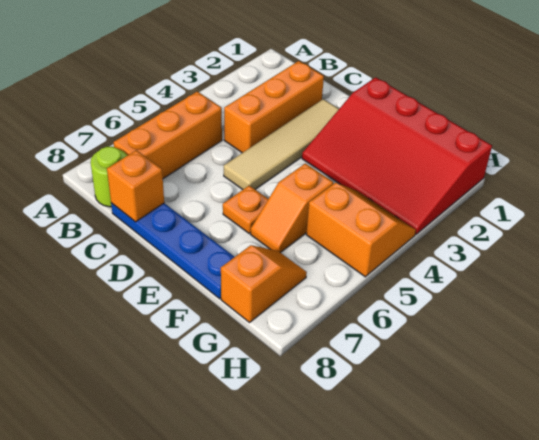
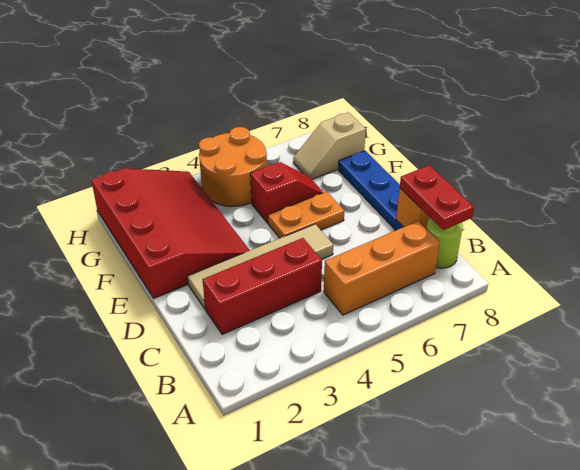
none -> red 1x2 plate [400,165,474,230]
orange 1x3 brick [224,61,324,153] -> red 1x3 brick [202,238,322,335]
orange 1x1 plate [223,186,268,233] -> orange 1x2 plate [268,192,344,238]
orange 1x2 slope [251,163,333,253] -> red 1x2 slope [250,162,324,223]
orange 2x2 slope [306,183,416,277] -> orange 2x2 round brick [199,127,267,206]
orange 1x2 slope [221,245,307,322] -> tan 1x2 slope [293,112,366,179]

